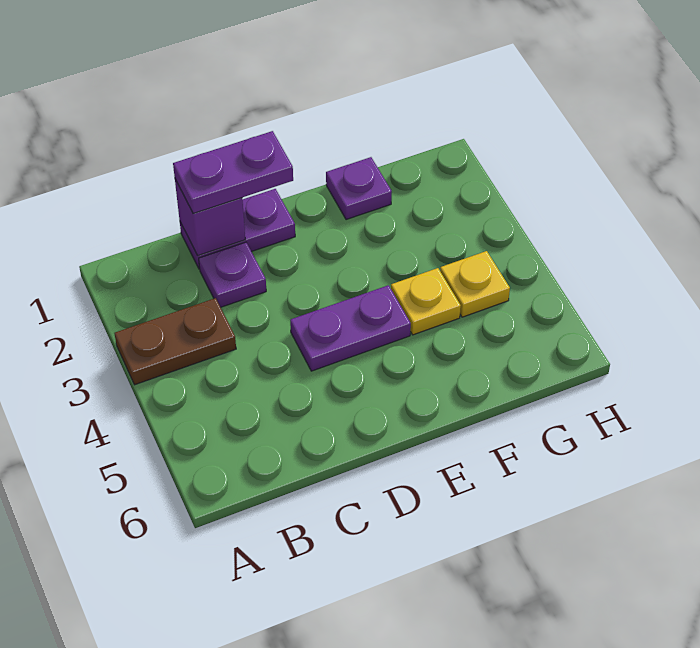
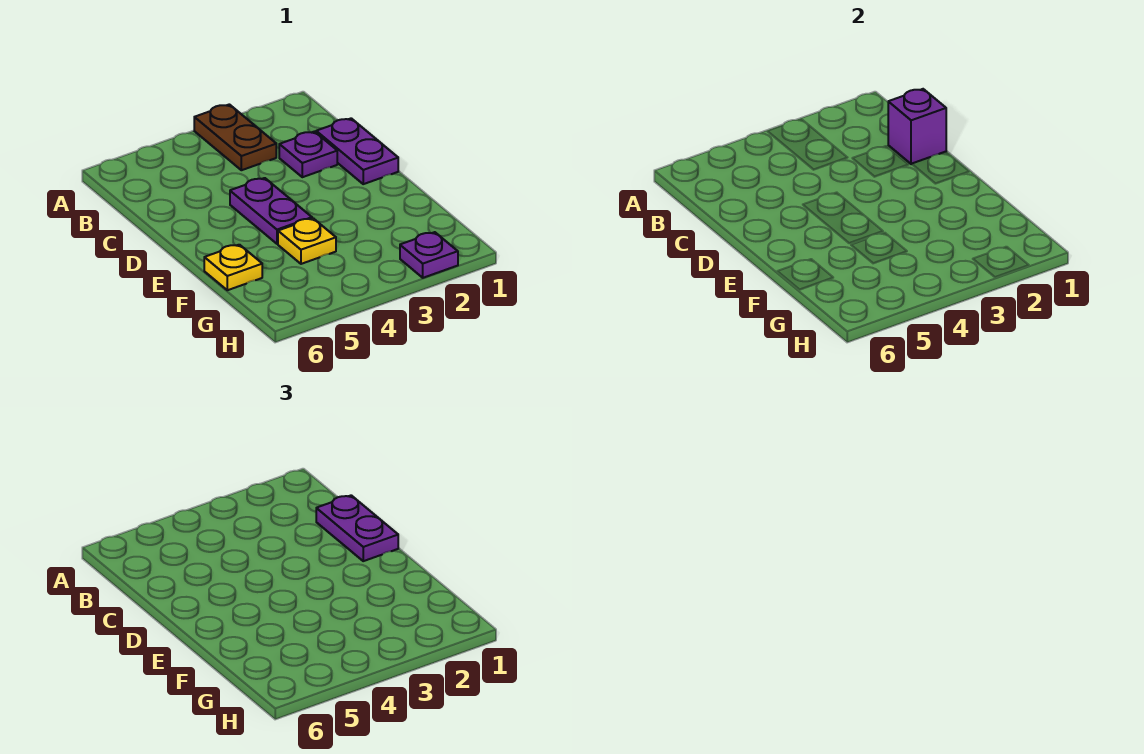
purple 1x1 plate [326,157,392,220] -> purple 1x1 plate moved to [400,232,458,278]
yellow 1x1 plate [440,251,510,317] -> yellow 1x1 plate moved to [204,245,262,290]

